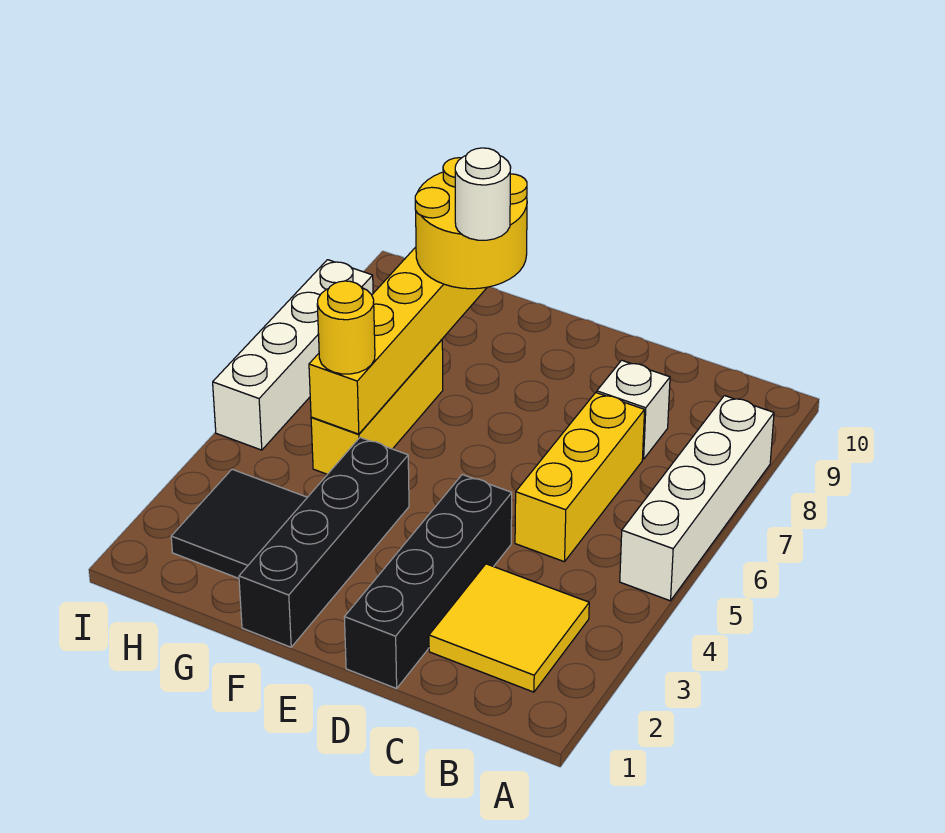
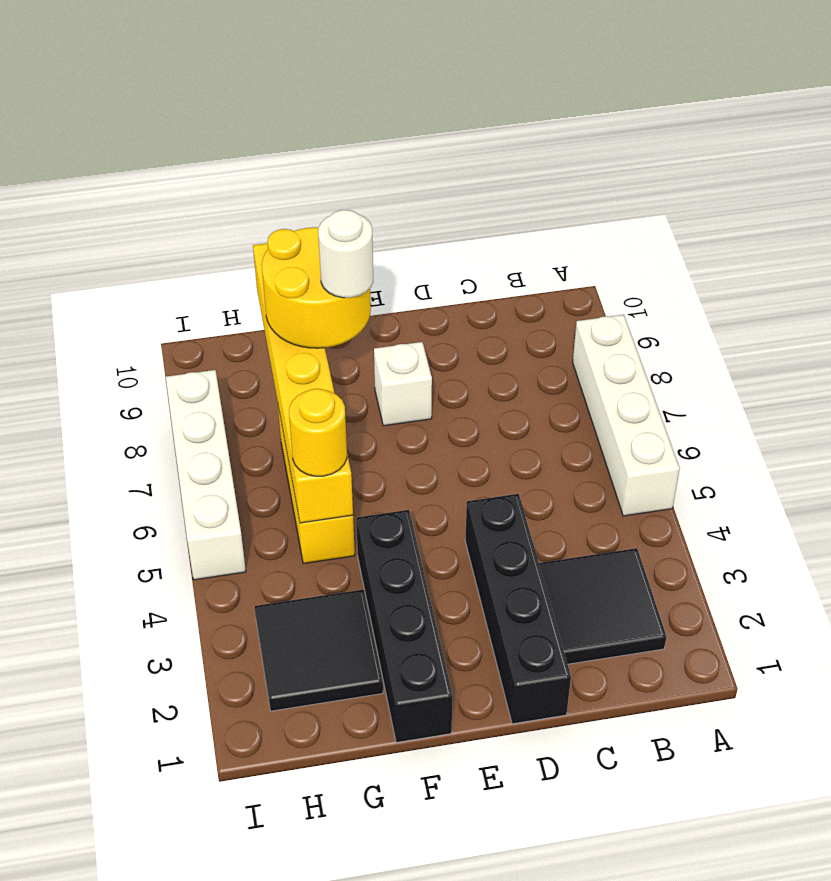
yellow 2x2 tile [429,564,589,692] -> black 2x2 tile [539,548,666,664]
yellow 1x3 brick [515,393,645,562] -> none
white 1x1 brick [597,360,670,459] -> white 1x1 brick moved to [374,342,432,426]

